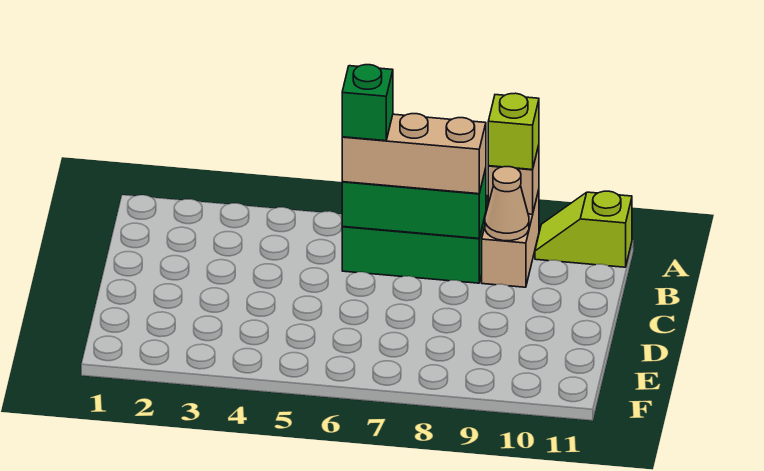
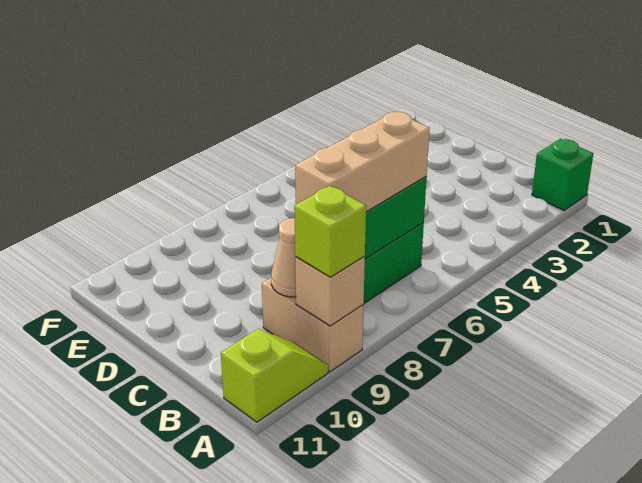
green 1x1 brick [342,65,393,141] -> green 1x1 brick moved to [532,139,593,210]

